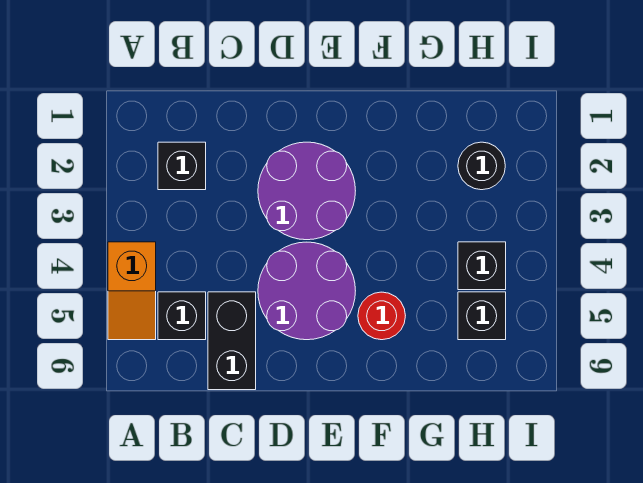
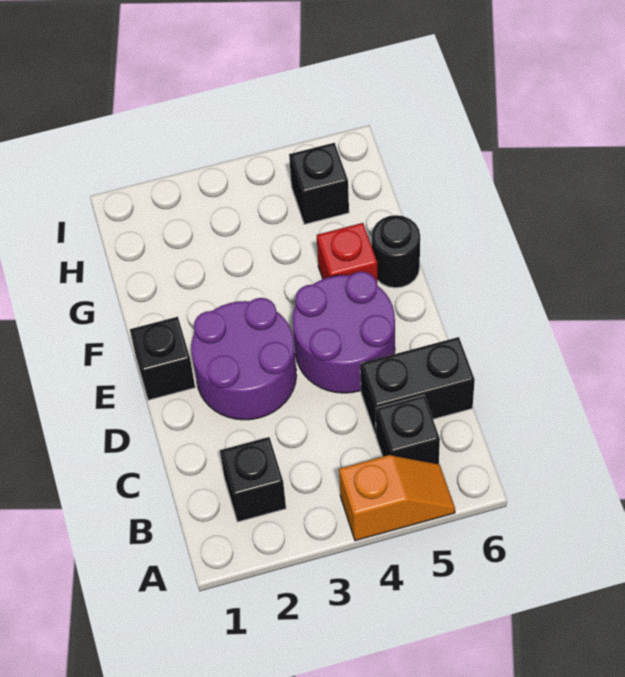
red 1x1 round brick [358,292,405,340] -> red 1x1 brick [317,223,377,282]
black 1x1 round brick [458,142,505,190] -> black 1x1 round brick moved to [371,215,420,288]
black 1x1 brick [458,242,506,290] -> black 1x1 brick moved to [130,317,195,400]

